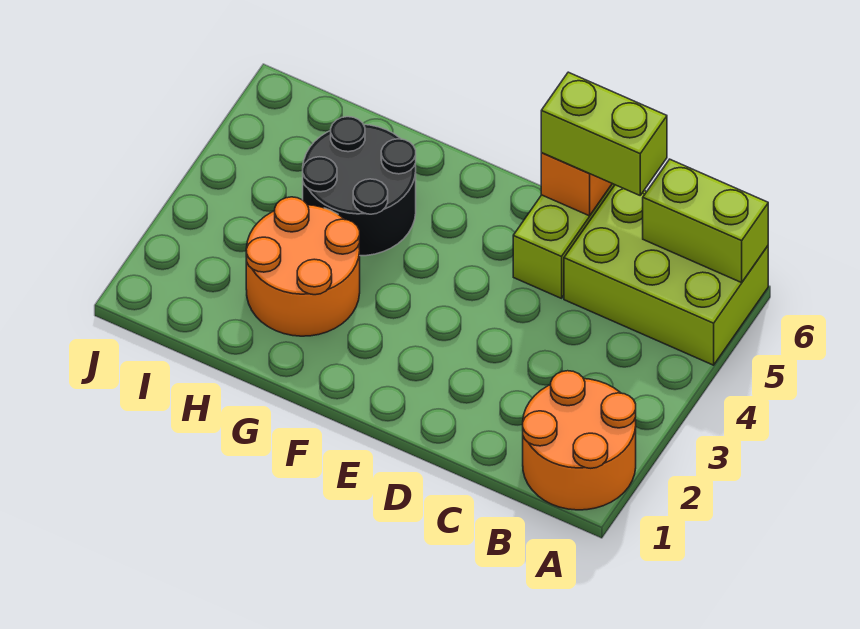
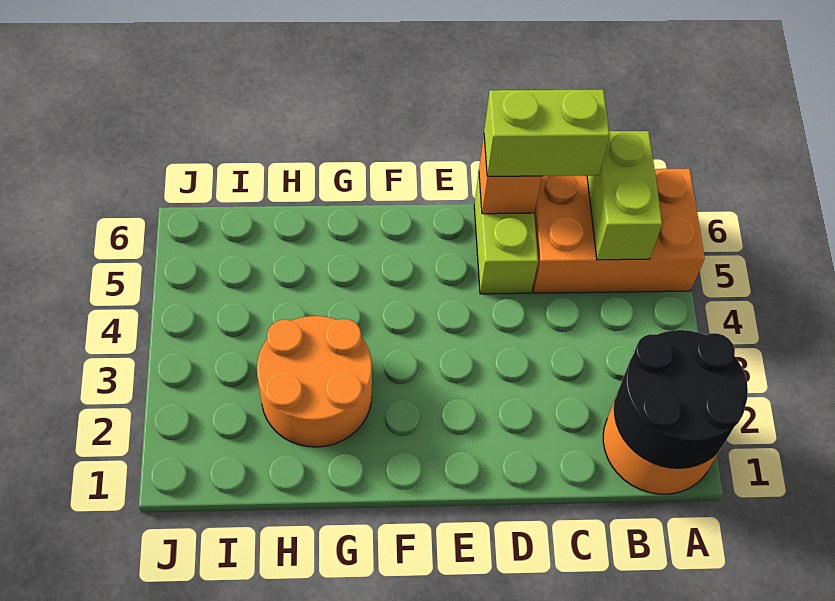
lime 2x3 brick [564,185,768,365] -> orange 2x3 brick [533,169,705,293]
lime 1x2 brick [643,159,768,283] -> lime 1x2 brick turned to [587,131,662,260]
black 2x2 round brick [303,117,416,256] -> black 2x2 round brick moved to [614,330,748,468]

